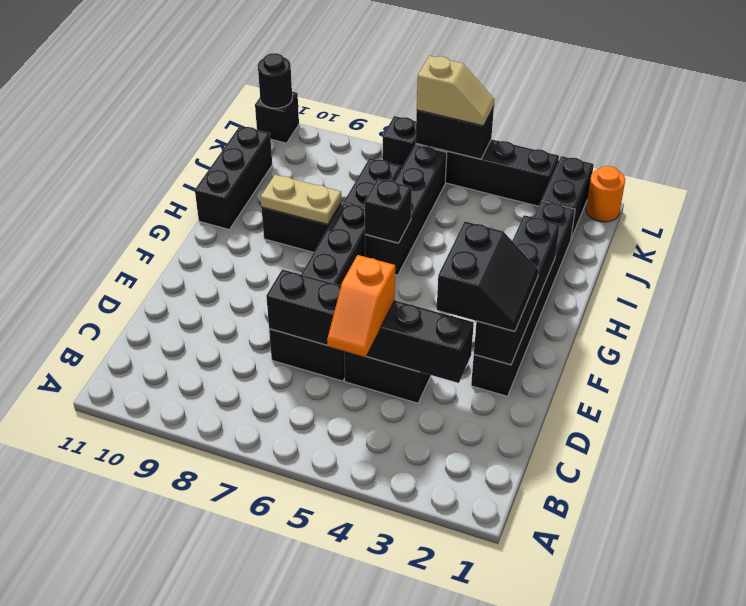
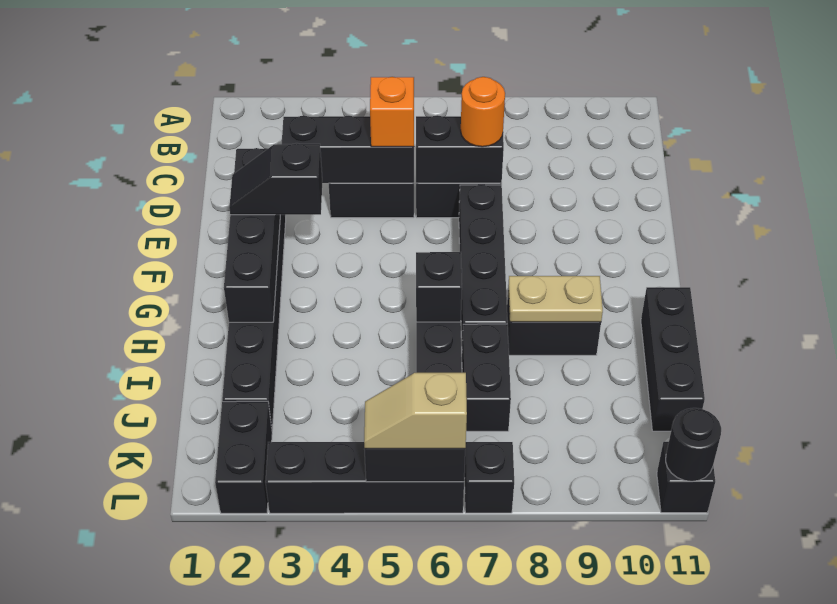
black 2x2 slope [437,222,539,331] -> black 1x2 slope [229,143,322,215]
orange 1x1 round brick [586,166,625,222] -> orange 1x1 round brick moved to [461,77,505,147]

